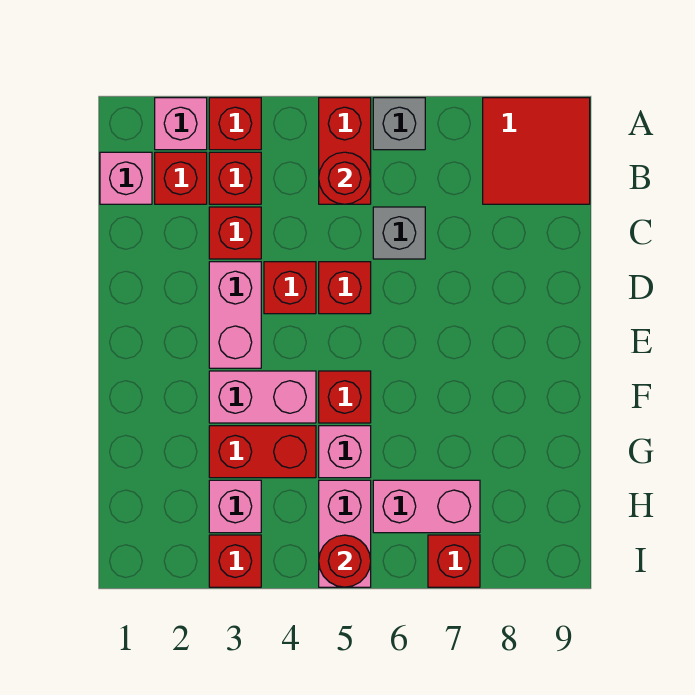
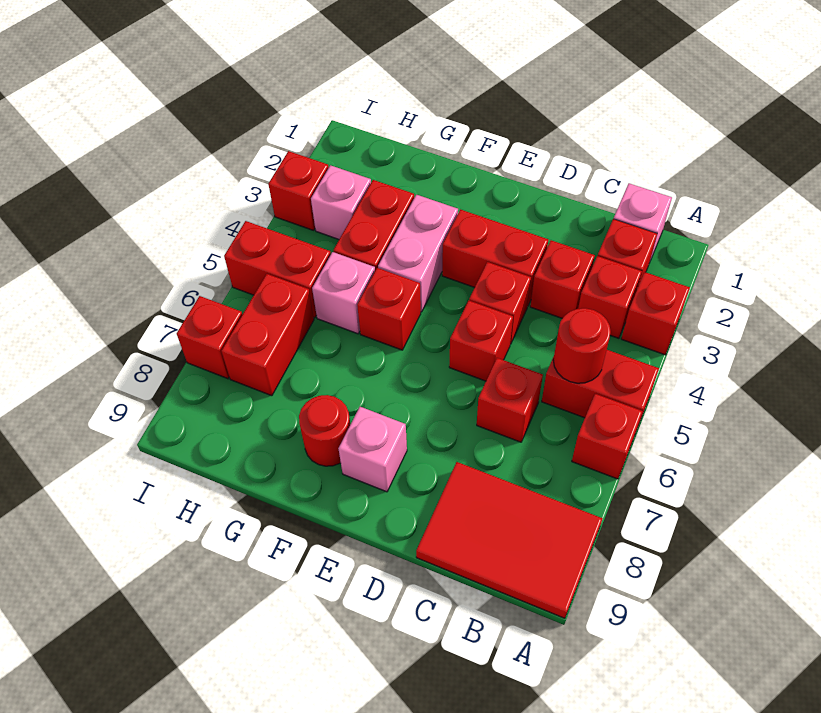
pink 1x1 brick [155,98,207,150] -> pink 1x1 brick moved to [338,407,407,492]
grey 1x1 brick [373,98,425,150] -> red 1x1 brick [572,394,643,479]
red 2x2 tile [483,98,590,204] -> red 2x3 tile [416,462,603,618]
grey 1x1 brick [373,207,425,259] -> red 1x1 brick [477,358,543,442]
pink 1x2 brick [209,262,261,368] -> red 1x2 brick [442,210,548,305]
pink 1x2 brick [319,480,371,587] -> red 1x2 brick [224,221,331,318]
pink 1x2 brick [373,480,480,533] -> red 1x2 brick [221,274,314,396]
red 1x1 round brick [319,535,371,587] -> red 1x1 round brick moved to [299,395,350,466]

